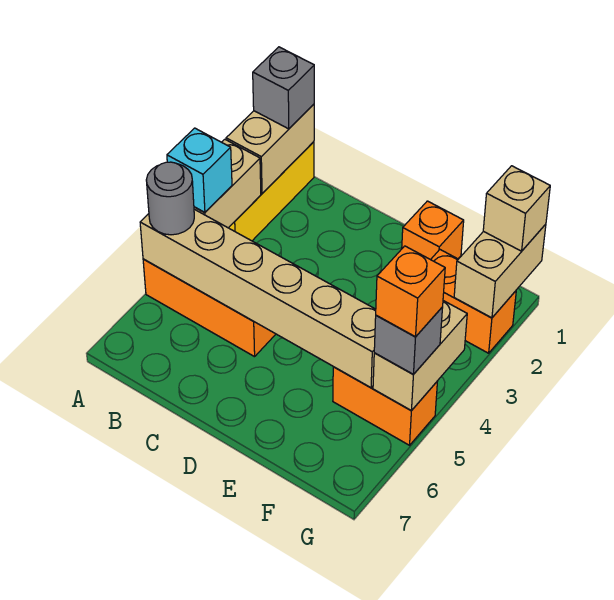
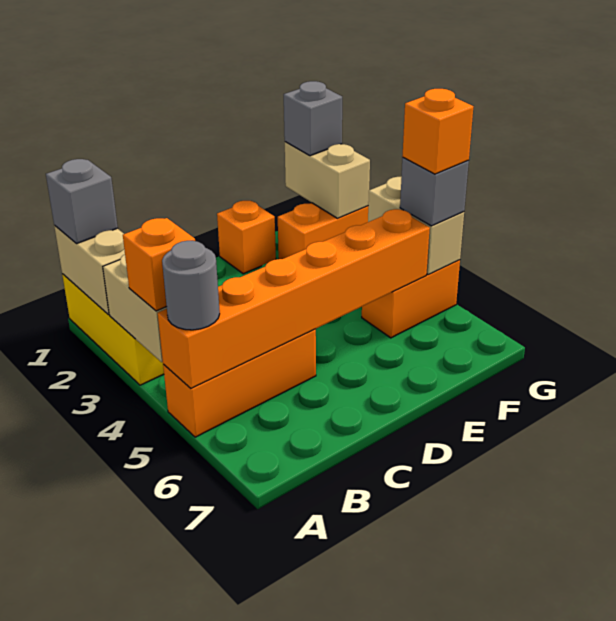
cyan 1x1 brick [167,128,232,213] -> orange 1x1 brick [123,218,195,311]
tan 1x6 brick [140,209,376,388] -> orange 1x6 brick [158,209,430,388]
tan 1x1 brick [483,166,550,251] -> grey 1x1 brick [284,81,342,156]

